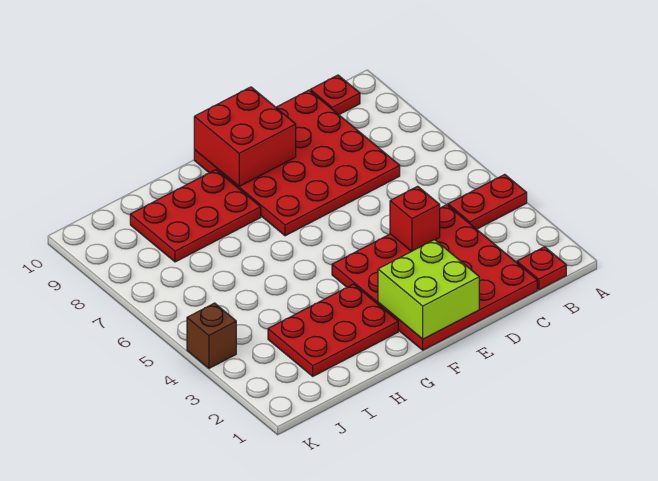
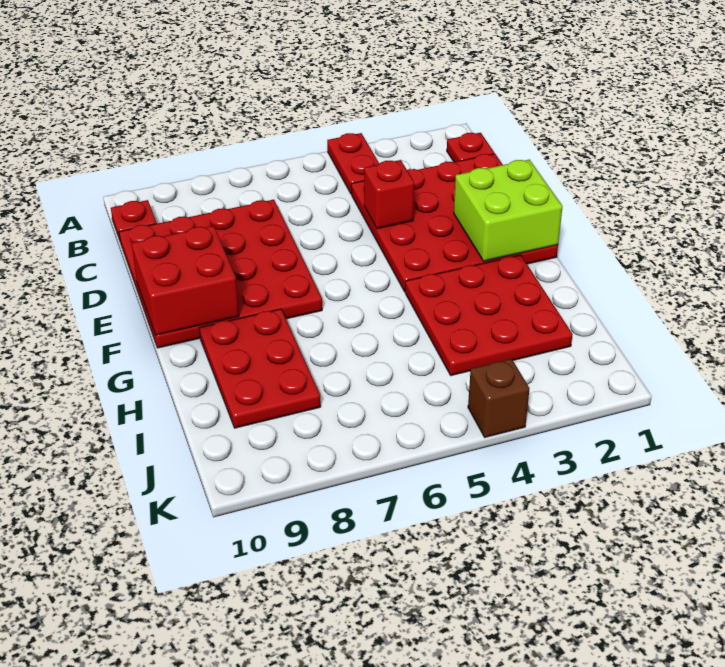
red 2x3 plate [268,284,398,376] -> red 3x3 plate [405,255,573,376]

